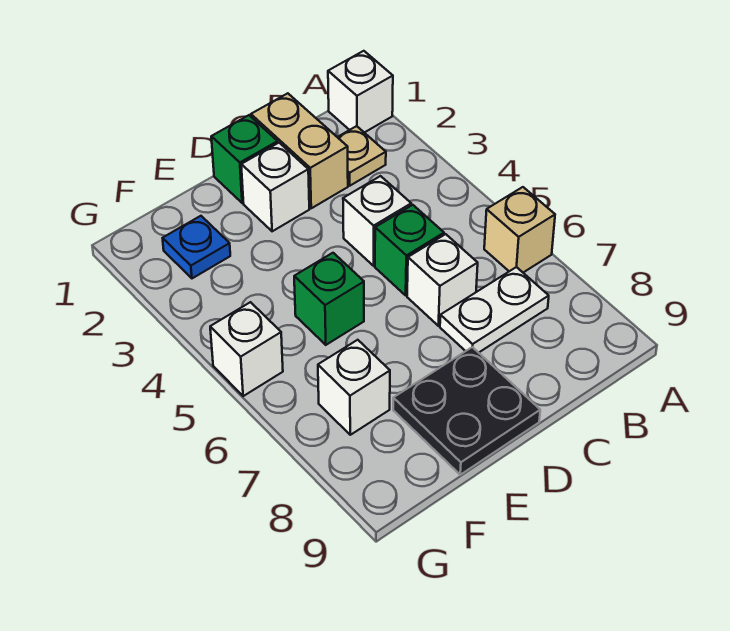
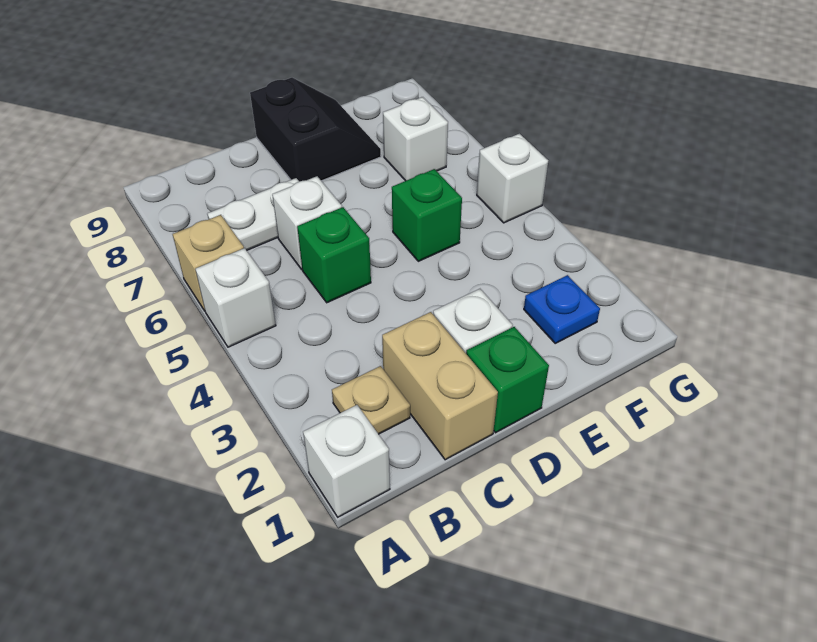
white 1x1 brick [343,176,411,266] -> white 1x1 brick moved to [195,248,276,347]
black 2x2 plate [393,347,540,475] -> black 2x2 slope [250,78,381,182]

